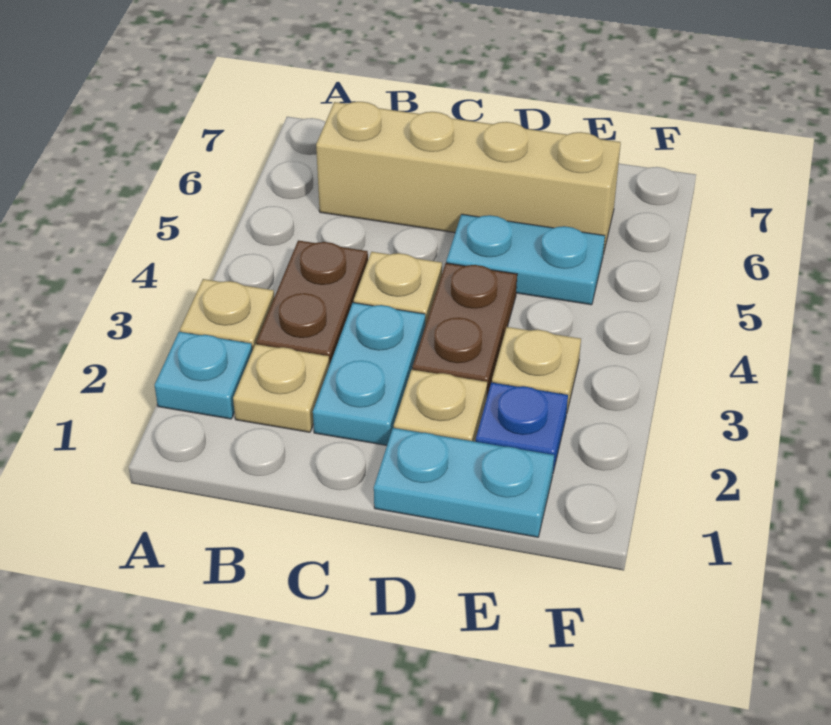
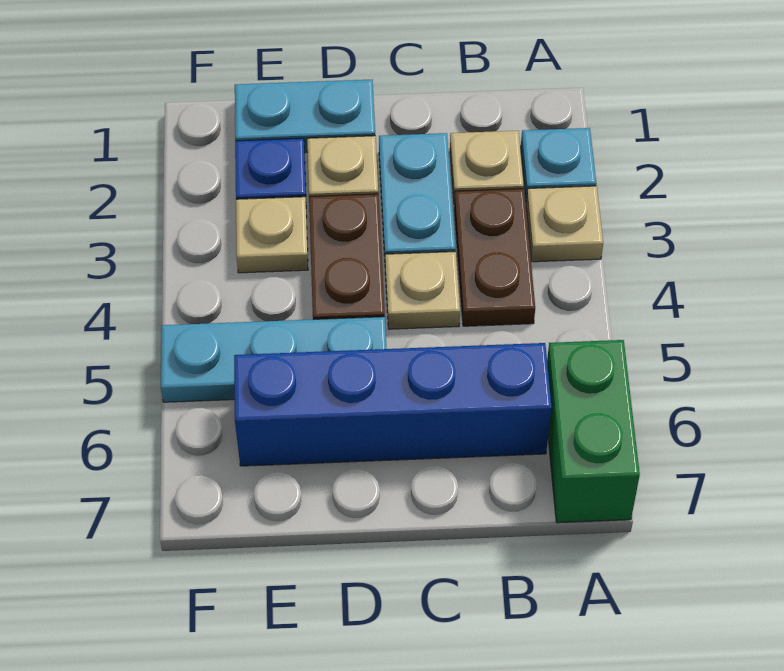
none -> green 1x2 brick [547,340,640,523]
tan 1x4 brick [316,102,621,254] -> blue 1x4 brick [234,343,552,466]
cyan 1x2 plate [446,214,605,305] -> cyan 1x3 plate [161,317,387,402]

